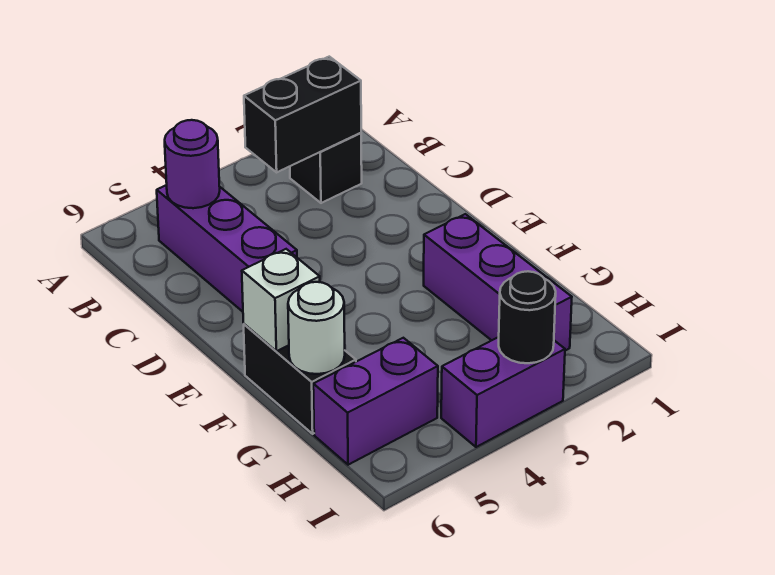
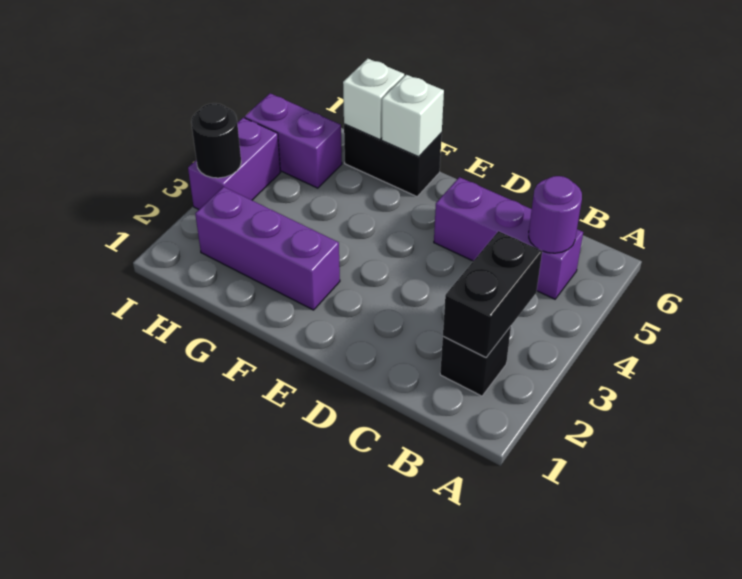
white 1x1 round brick [288,282,345,374] -> white 1x1 brick [343,59,404,140]
purple 1x2 brick [313,338,438,465] -> purple 1x2 brick turned to [245,93,342,188]

